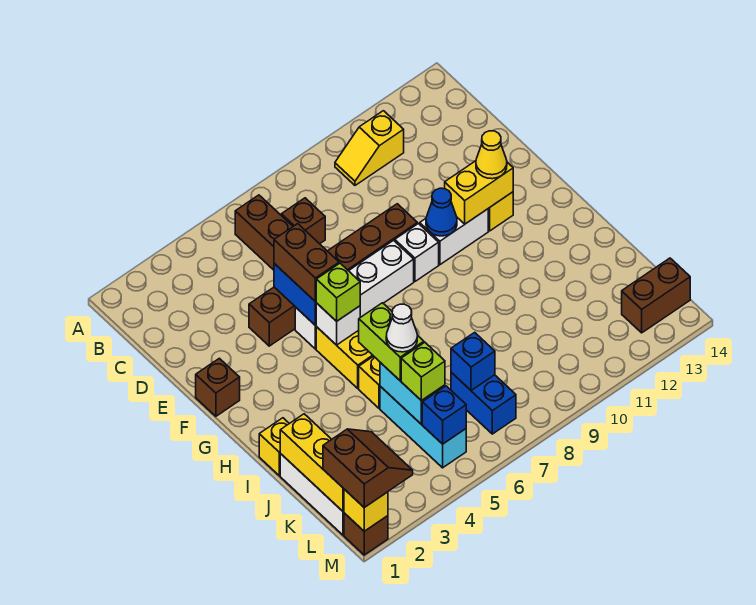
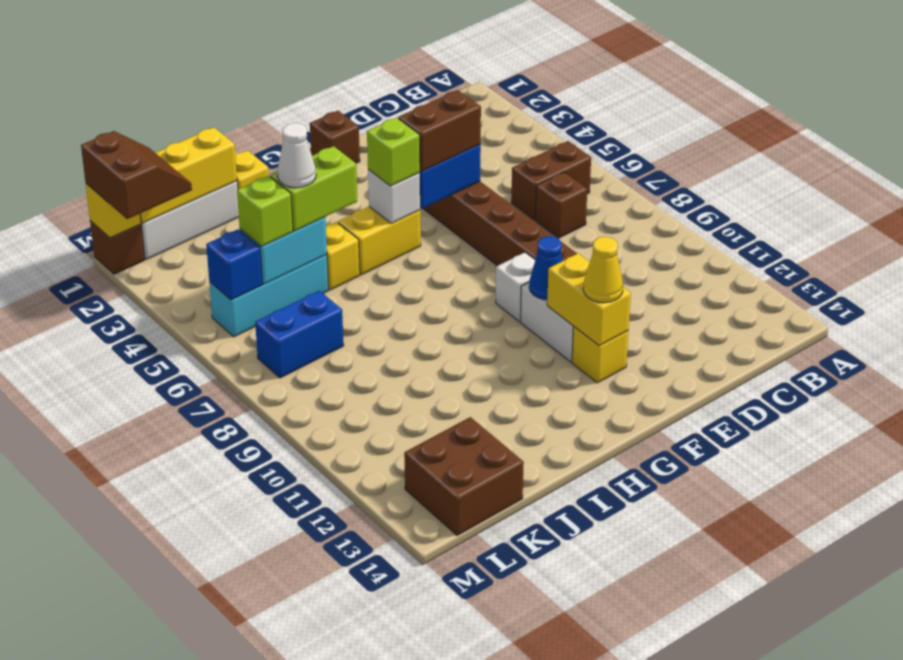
yellow 1x2 slope [335,111,404,185] -> none
white 1x4 brick [295,240,414,349] -> none
blue 1x1 brick [451,332,495,390] -> none
brown 2x2 slope [323,429,413,507] -> brown 2x2 slope turned to [81,131,192,219]
brown 1x2 brick [622,258,690,333] -> brown 2x2 brick [404,417,524,535]

